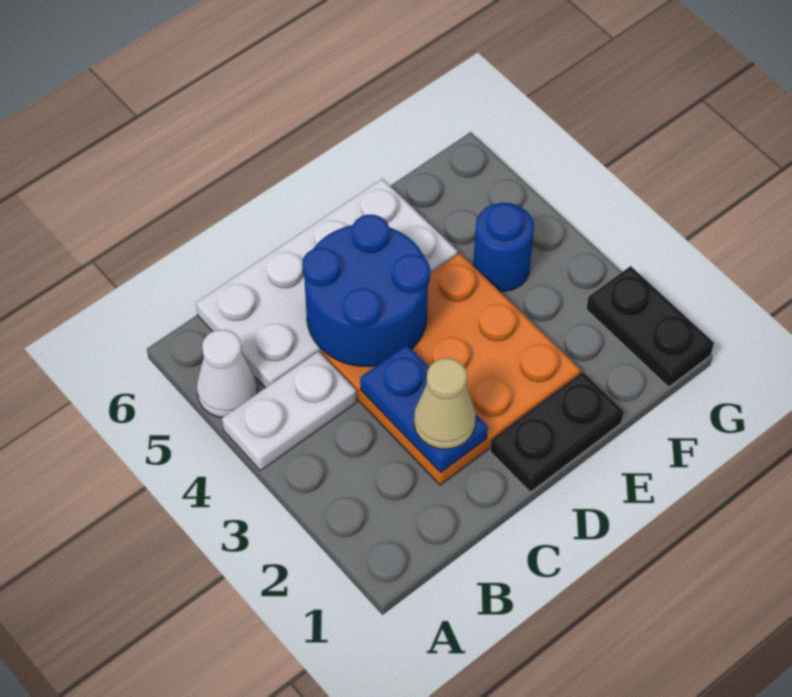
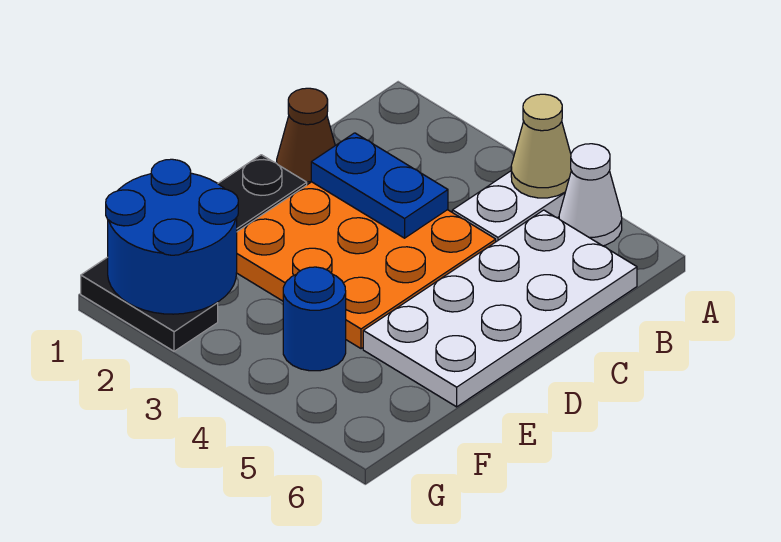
none -> brown 1x1 cone [277,88,335,185]
tan 1x1 cone [414,358,476,449] -> tan 1x1 cone moved to [511,94,571,198]
blue 2x2 round brick [302,215,430,367] -> blue 2x2 round brick moved to [106,159,238,314]

